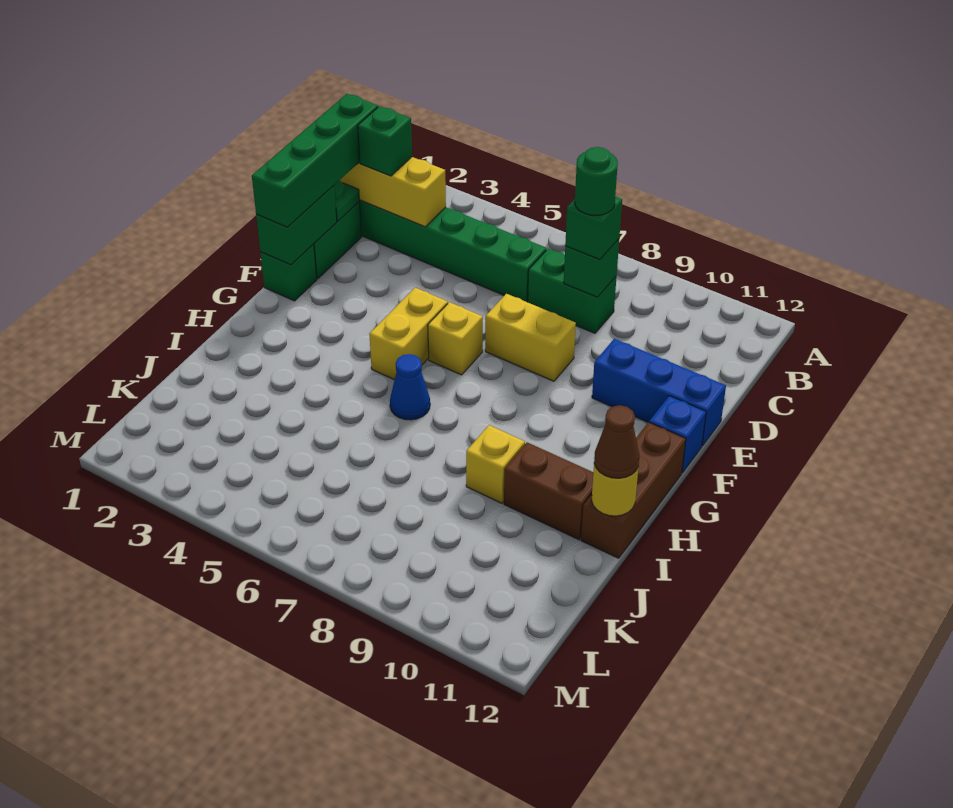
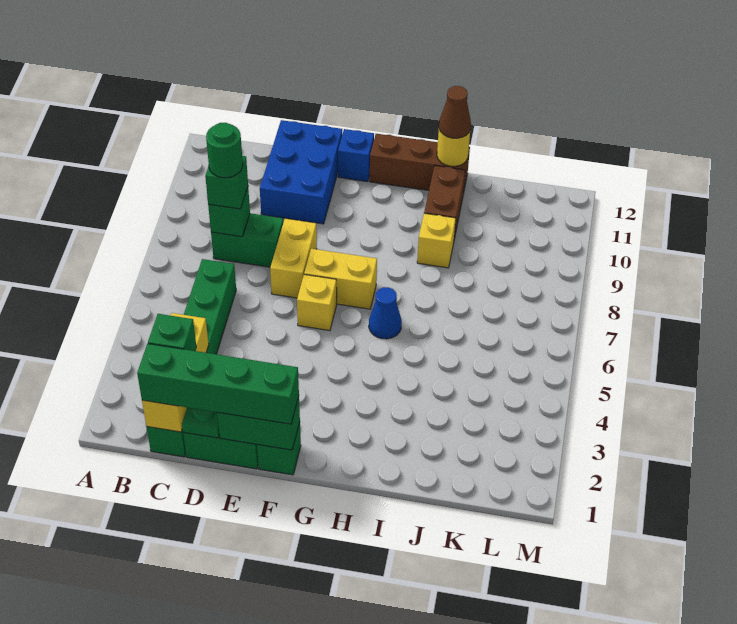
green 1x2 brick [528,248,617,333] -> green 1x2 brick turned to [211,213,283,267]
blue 1x3 brick [592,339,726,446] -> blue 2x3 brick [260,120,342,224]
yellow 1x2 brick [370,288,448,380] -> yellow 1x2 brick moved to [304,249,377,309]

